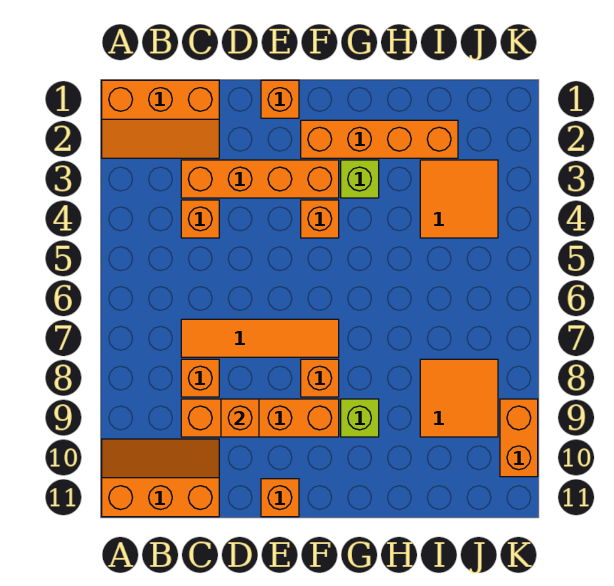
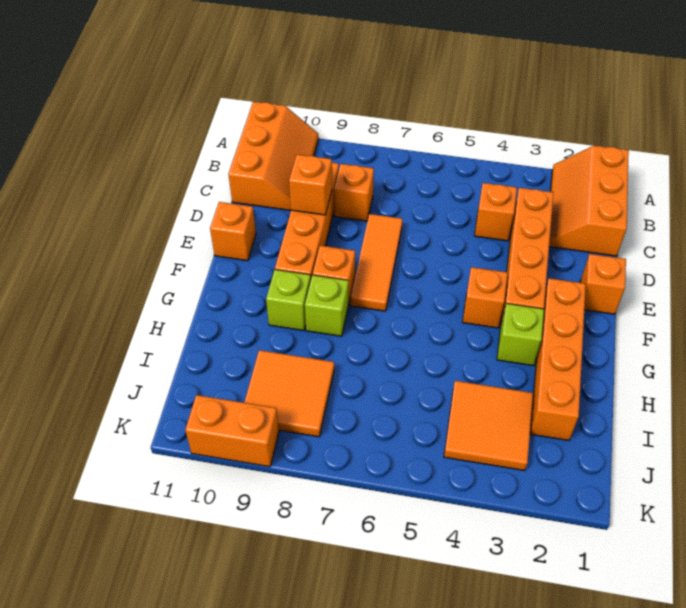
orange 1x4 tile [181,319,339,357] -> orange 1x3 tile [350,214,403,311]
none -> lime 1x1 brick [305,275,349,336]

